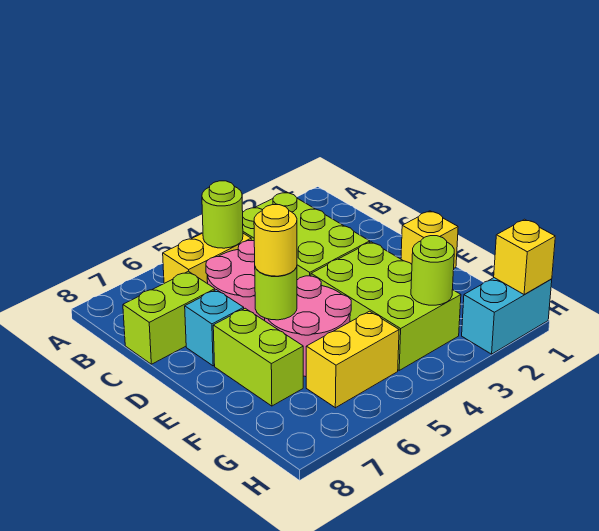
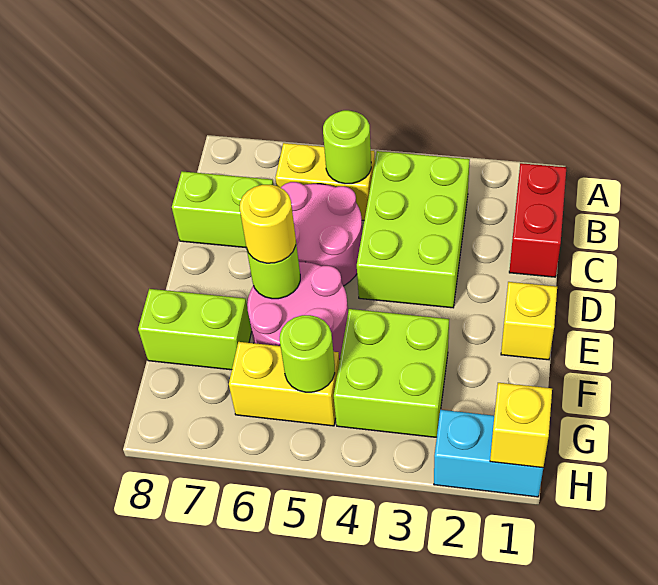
none -> red 1x2 brick [509,163,566,277]
cyan 1x1 brick [185,290,244,366] -> none
lime 2x3 brick [311,242,461,370] -> lime 2x2 brick [334,309,449,437]
lime 1x2 brick [213,308,303,406] -> lime 1x2 brick turned to [138,289,252,370]
lime 1x1 round brick [411,236,454,305] -> lime 1x1 round brick moved to [280,315,335,392]

